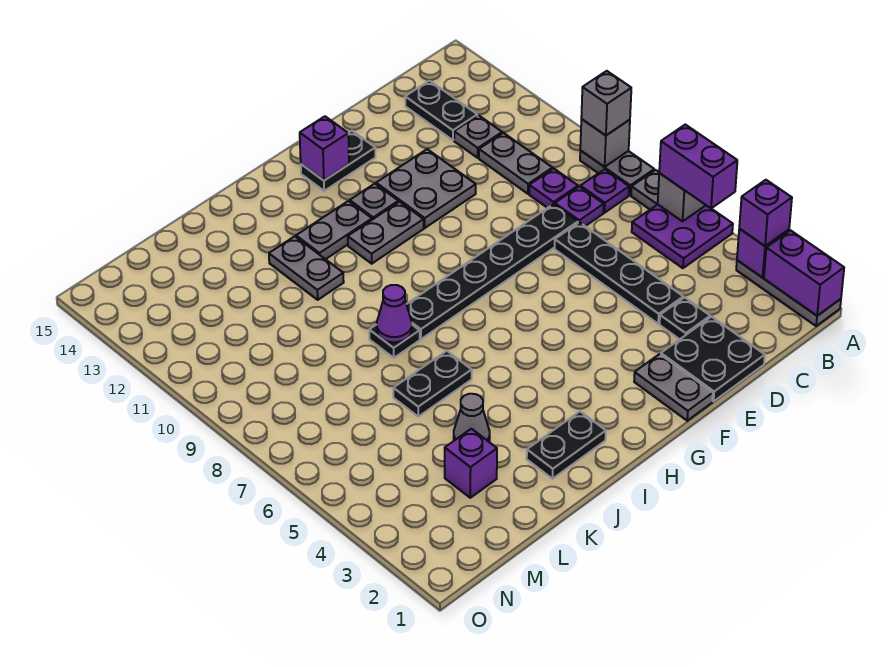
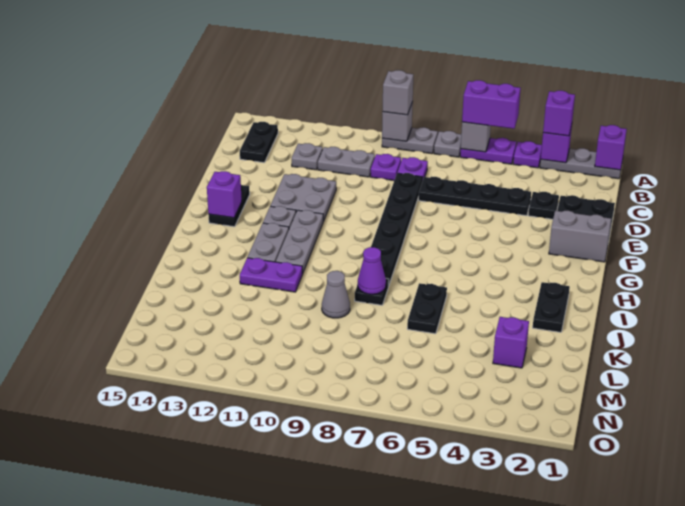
purple 1x2 brick [764,230,844,316] -> purple 1x1 brick [595,125,627,170]
purple 2x2 plate [632,205,733,268] -> purple 1x2 plate [460,138,516,164]
purple 1x1 plate [580,169,629,213] -> purple 1x1 plate moved to [513,141,542,168]
black 1x2 plate [405,81,477,140] -> black 1x2 plate turned to [240,122,278,163]
grey 1x2 plate [634,354,713,421] -> grey 1x2 brick [549,211,611,262]
grey 1x2 plate [348,202,424,264] -> grey 1x3 plate [276,210,323,273]
grey 1x2 plate [269,236,344,300] -> purple 1x2 plate [240,258,303,292]
grey 1x1 cone [454,394,490,442] -> grey 1x1 cone moved to [322,271,350,318]

